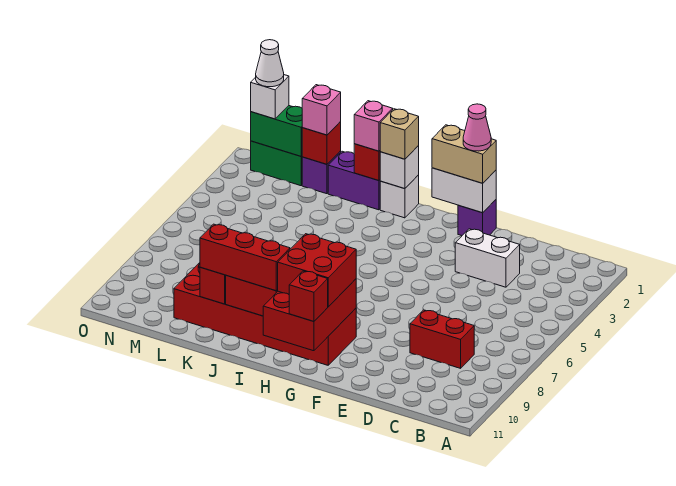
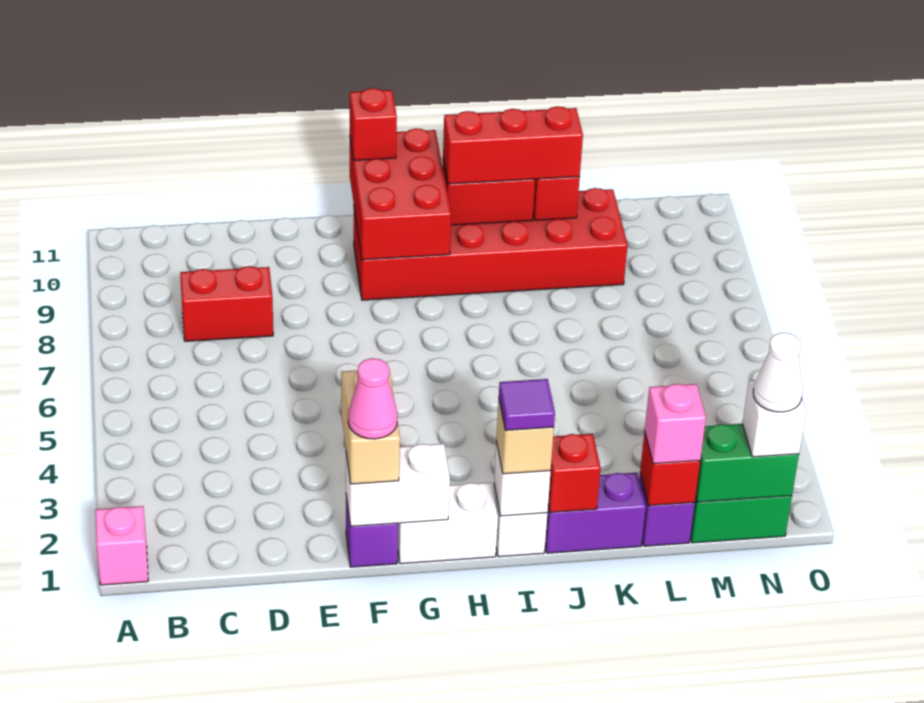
white 1x2 brick [455,229,520,287] -> white 1x2 brick moved to [398,483,498,564]
tan 1x2 brick [432,125,496,183] -> tan 1x2 brick turned to [341,369,400,484]
red 2x2 brick [278,234,356,307] -> none
none -> purple 1x1 tile [499,379,555,430]
pink 1x1 brick [354,101,393,151] -> pink 1x1 brick moved to [95,506,148,585]

